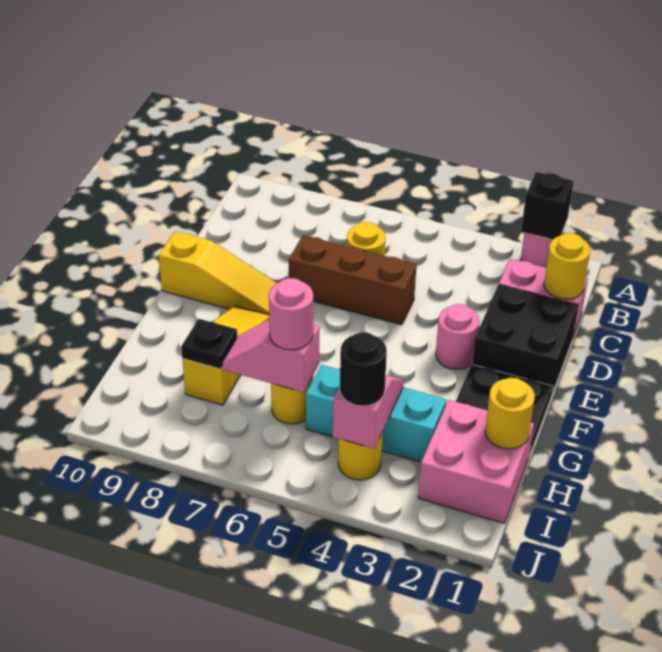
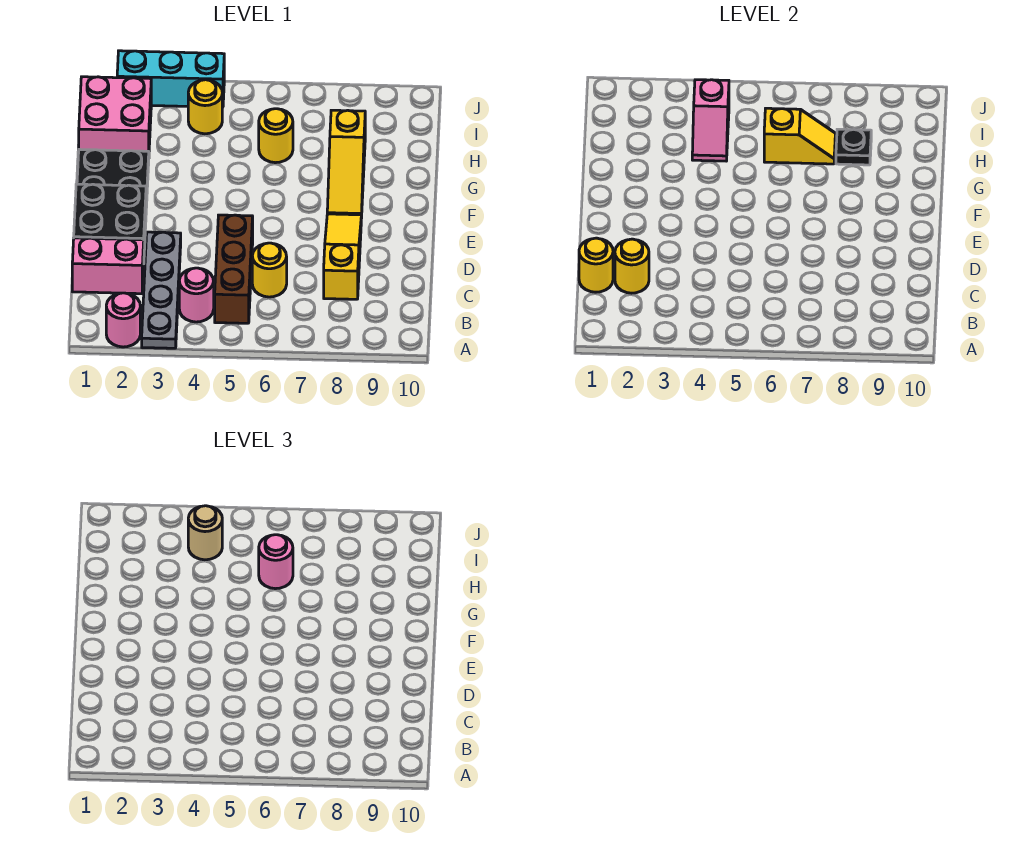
black 1x1 brick [521,172,573,240] -> none
none -> grey 1x4 plate [142,232,181,348]
brown 1x3 brick [289,235,417,325] -> brown 1x3 brick turned to [215,215,253,323]
pink 1x1 round brick [436,304,479,369] -> pink 1x1 round brick moved to [179,268,214,322]
yellow 1x3 slope [158,231,277,315] -> yellow 1x3 slope turned to [324,214,361,299]
yellow 1x1 round brick [485,378,535,449] -> yellow 1x1 round brick moved to [615,239,649,293]
cyan 1x3 brick [306,365,446,462] -> cyan 1x3 brick moved to [117,51,224,107]
pink 1x2 slope [223,320,320,392] -> yellow 1x2 slope [764,108,835,164]
black 1x1 round brick [340,332,387,406] -> tan 1x1 round brick [188,506,222,560]

